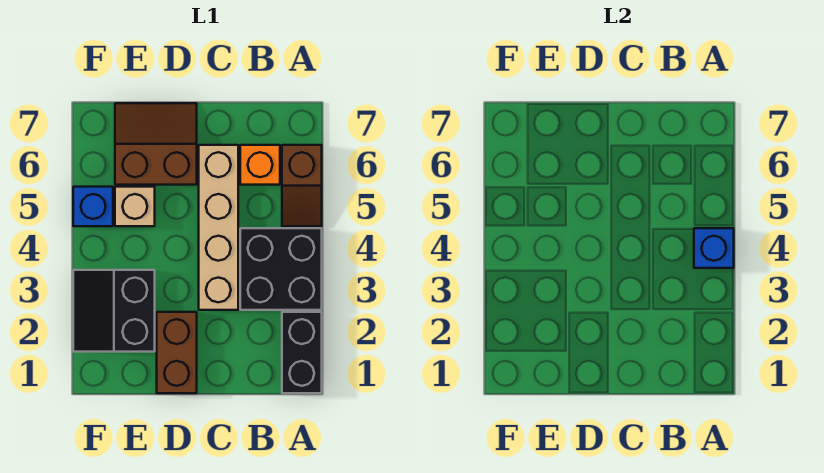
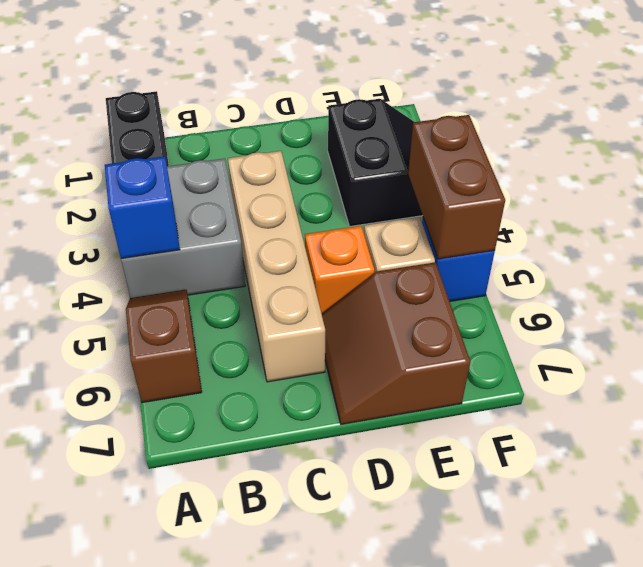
black 2x2 brick [240,228,322,310] -> grey 2x2 brick [121,159,245,298]
orange 1x1 brick [240,145,280,185] -> orange 1x1 brick moved to [305,226,374,313]
brown 1x2 brick [157,312,197,393] -> brown 1x2 brick moved to [408,115,505,259]
brown 2x2 slope [115,103,197,185] -> brown 2x2 slope turned to [322,262,470,425]

